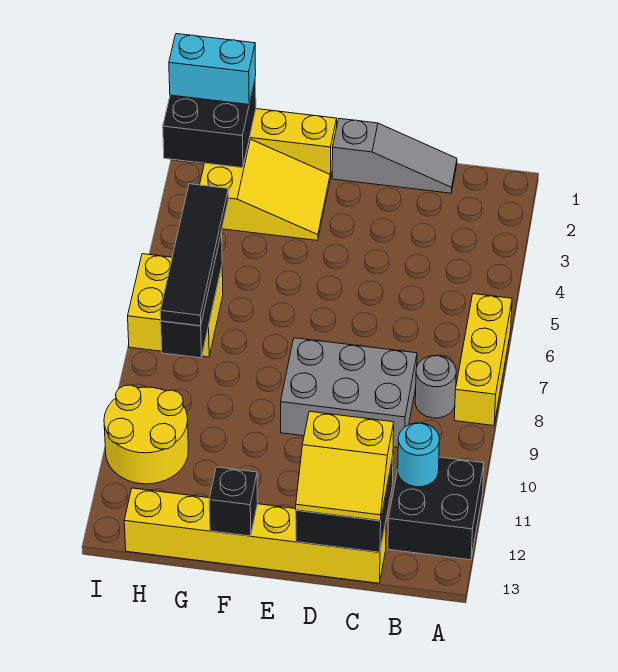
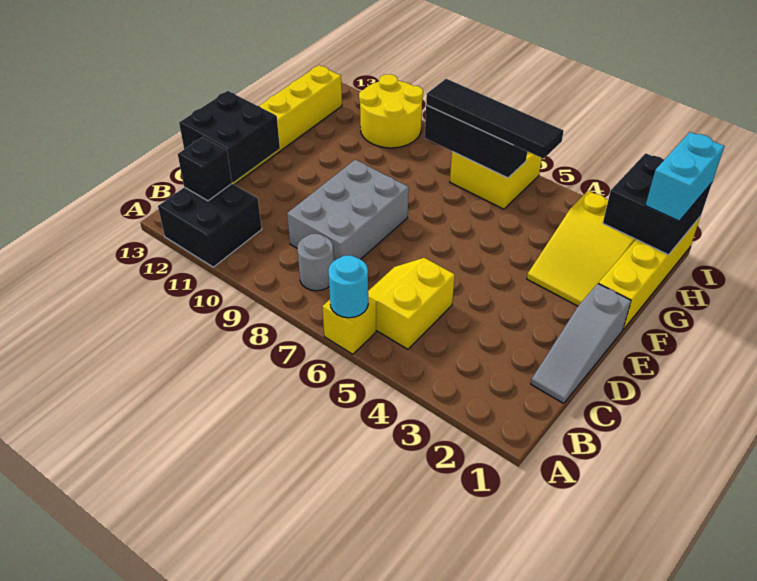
yellow 1x3 brick [454,294,512,426] -> yellow 1x1 brick [322,297,376,354]
cyan 1x1 round brick [398,423,439,487] -> cyan 1x1 round brick moved to [328,255,368,318]
yellow 2x2 slope [296,411,394,521] -> yellow 2x2 slope moved to [368,258,455,349]
black 1x1 brick [209,467,258,536] -> black 1x1 brick moved to [178,137,232,201]

